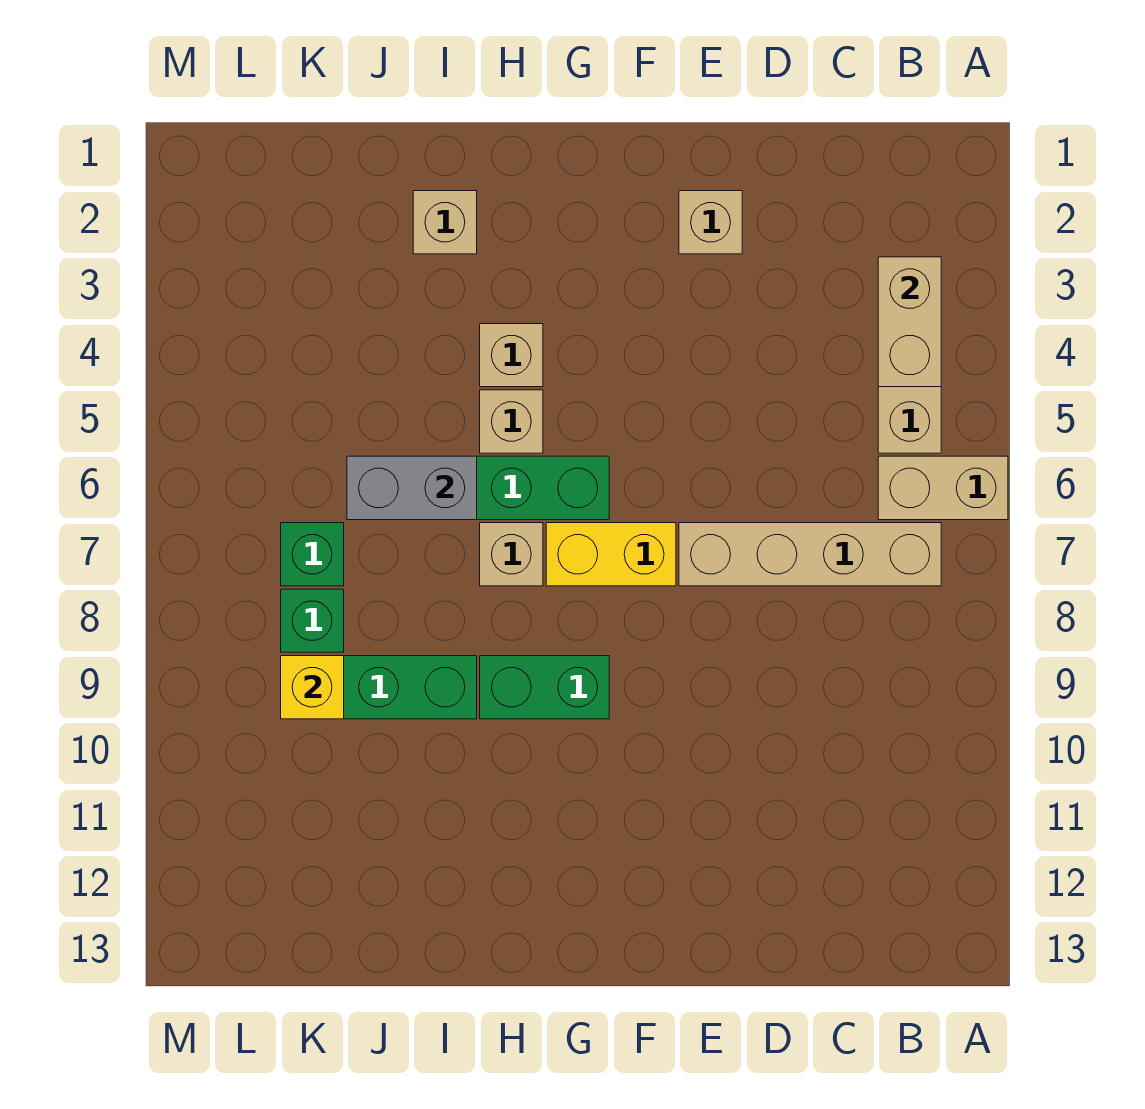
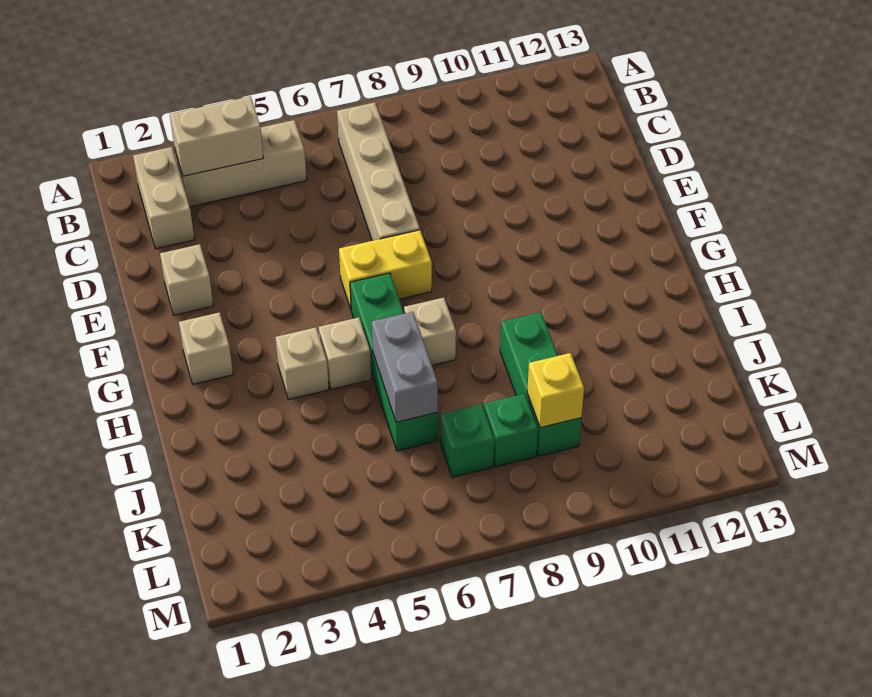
tan 1x2 brick [878,456,1008,520] -> tan 1x2 brick moved to [133,147,194,249]
yellow 1x2 brick [546,523,676,586] -> yellow 1x2 brick turned to [339,230,432,309]
green 1x2 brick [480,656,609,719] -> none
tan 1x1 brick [413,191,477,254] -> tan 1x1 brick moved to [179,312,233,384]

